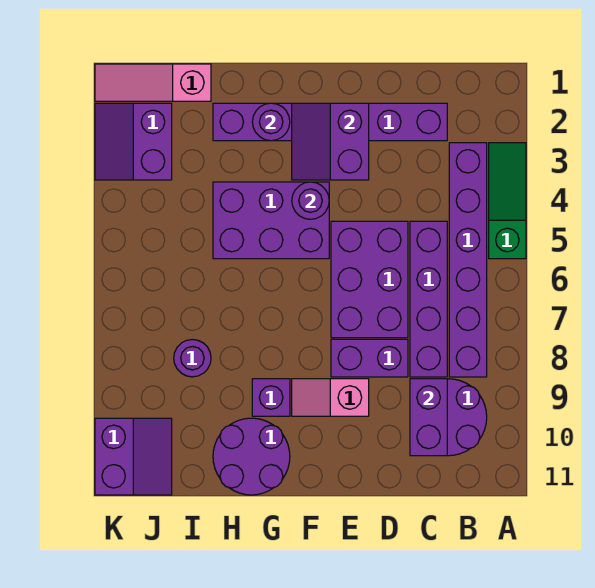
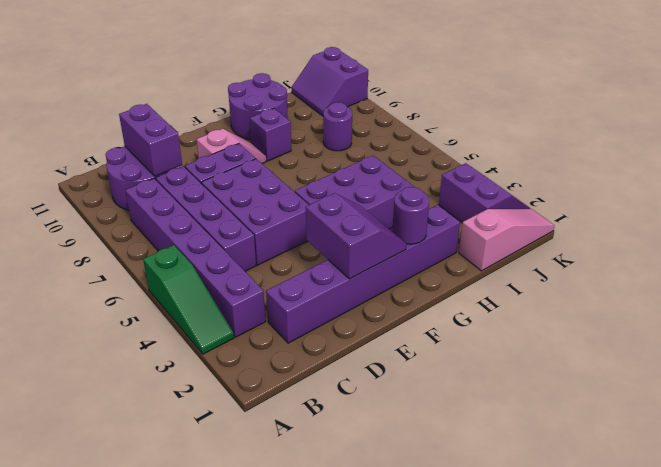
purple 1x1 round brick [292,182,329,219] -> none

